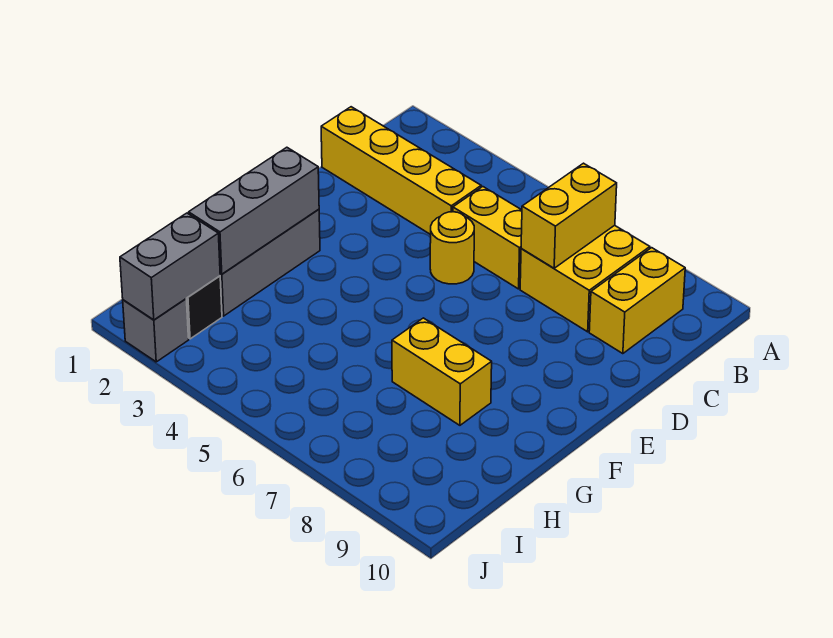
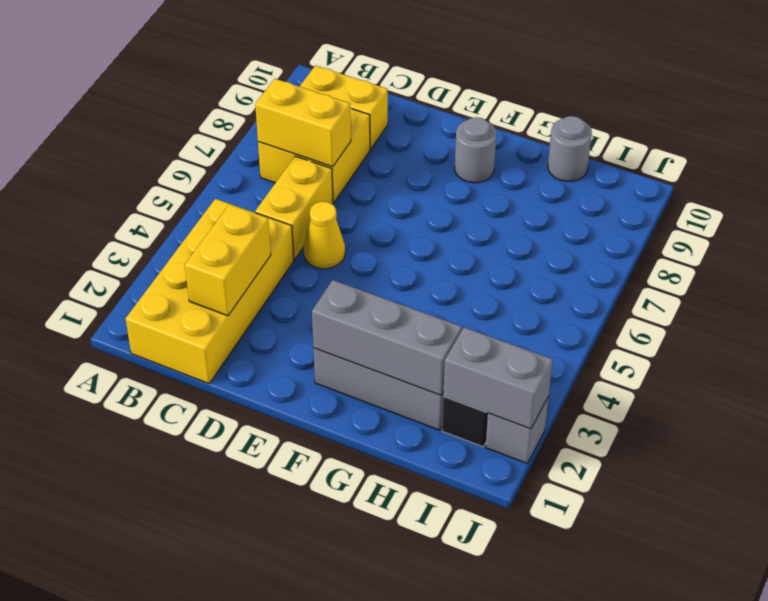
yellow 1x4 brick [321,107,481,235] -> yellow 2x4 brick [126,199,294,384]
yellow 1x1 round brick [430,212,474,284] -> yellow 1x1 cone [304,201,345,269]
none -> grey 1x1 round brick [455,117,497,183]
yellow 1x2 brick [392,318,492,425] -> yellow 1x2 brick moved to [185,204,271,316]
none -> grey 1x1 round brick [548,116,592,181]

